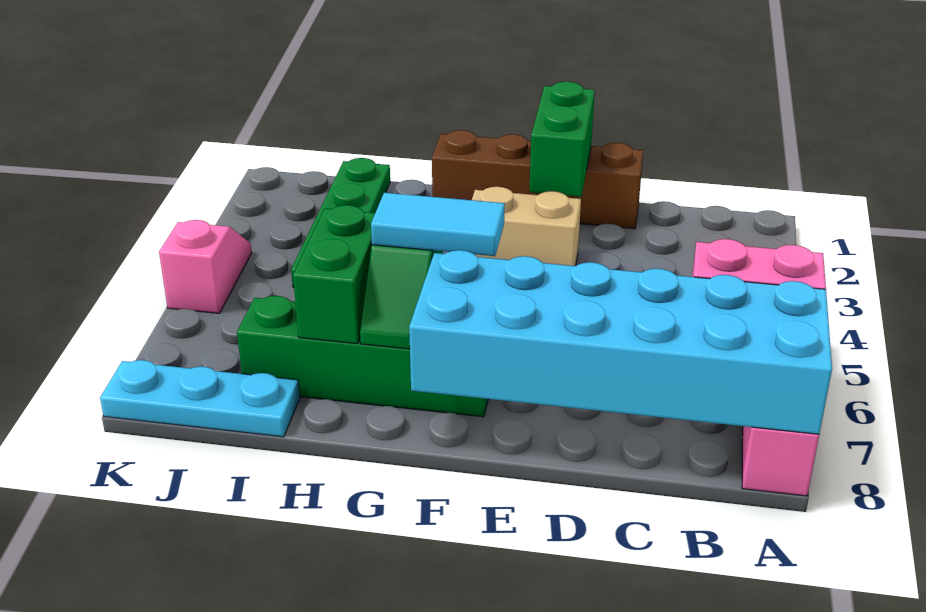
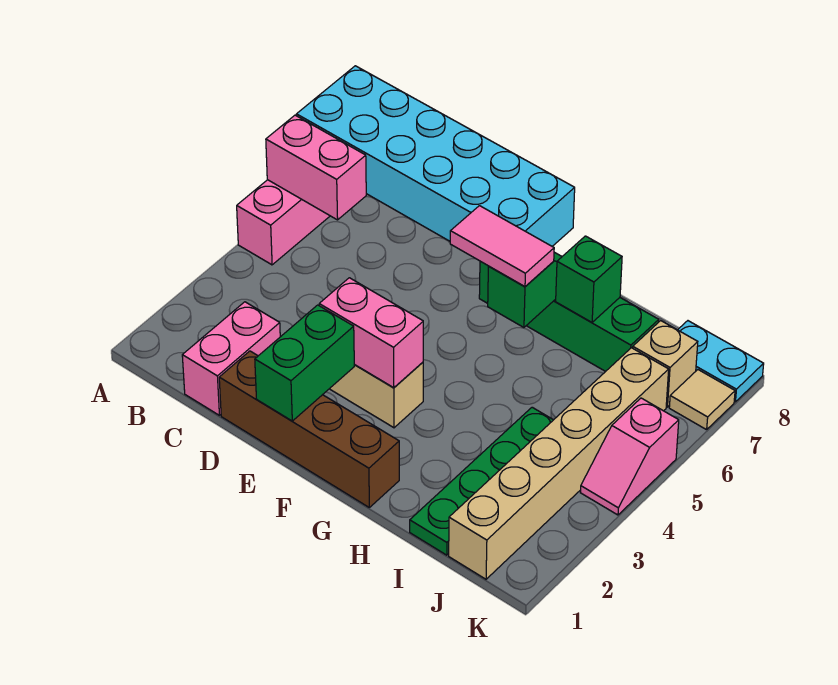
none -> pink 1x2 brick [182,302,280,415]
none -> pink 1x2 brick [319,278,423,388]
cyan 1x2 tile [371,193,505,256] -> pink 1x2 tile [450,206,554,286]
green 1x2 brick [293,205,375,344] -> green 1x1 brick [556,236,622,322]
cyan 1x3 plate [100,360,300,437] -> cyan 1x2 plate [678,321,764,402]
none -> tan 1x6 brick [449,348,669,579]
none -> tan 1x1 brick [633,321,698,407]
none -> tan 1x1 tile [669,370,735,430]

